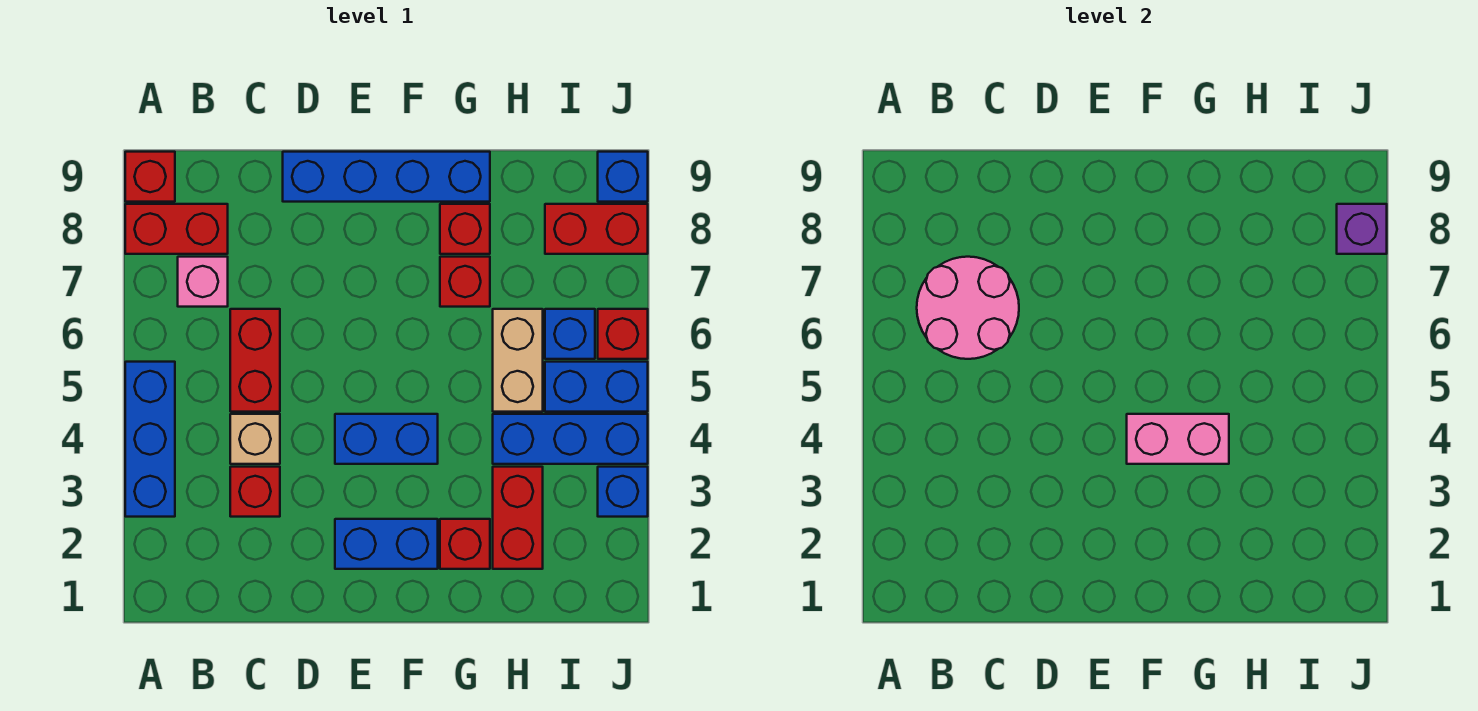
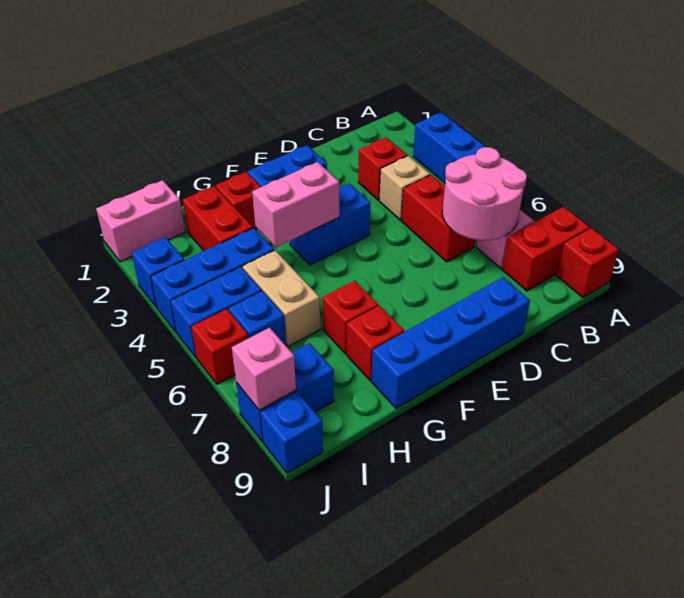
none -> pink 1x2 brick [96,180,185,262]
red 1x2 brick [545,204,648,254] -> blue 1x2 brick [236,343,334,442]
purple 1x1 brick [1337,204,1387,254] -> pink 1x1 brick [232,328,296,410]

